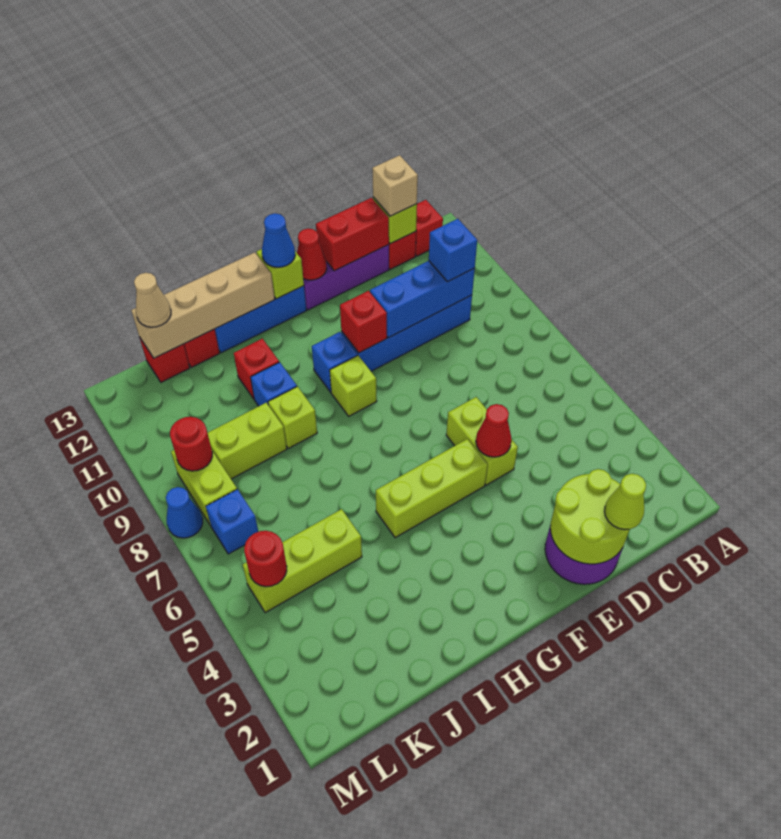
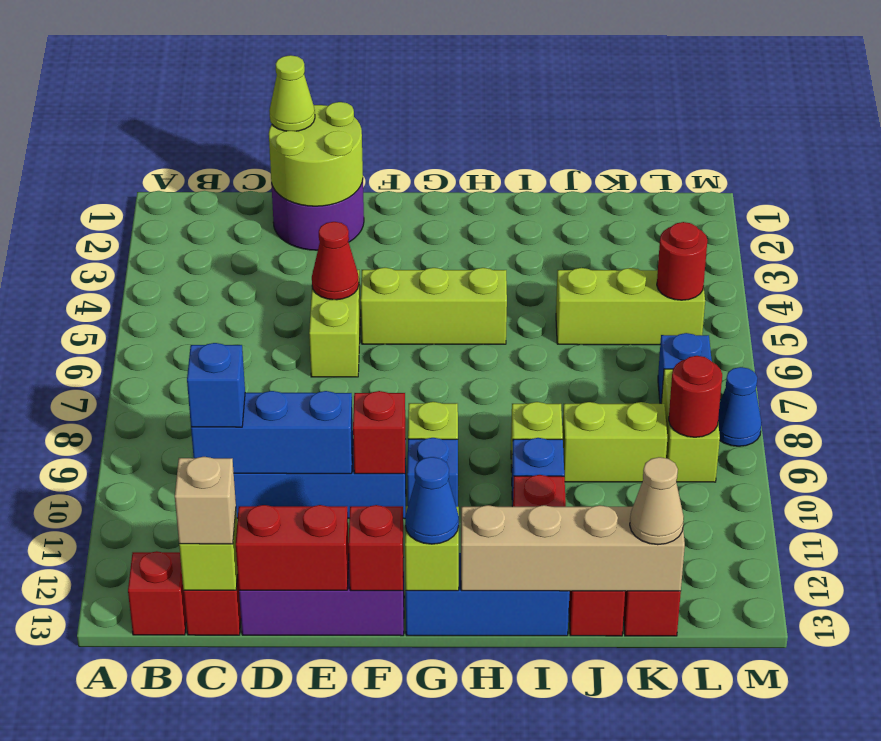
red 1x1 cone [297,229,327,280] -> red 1x1 brick [349,505,404,591]

